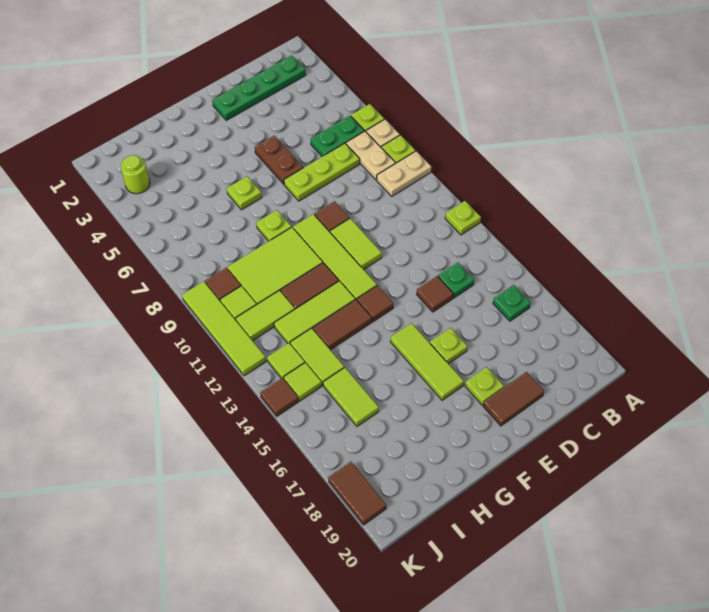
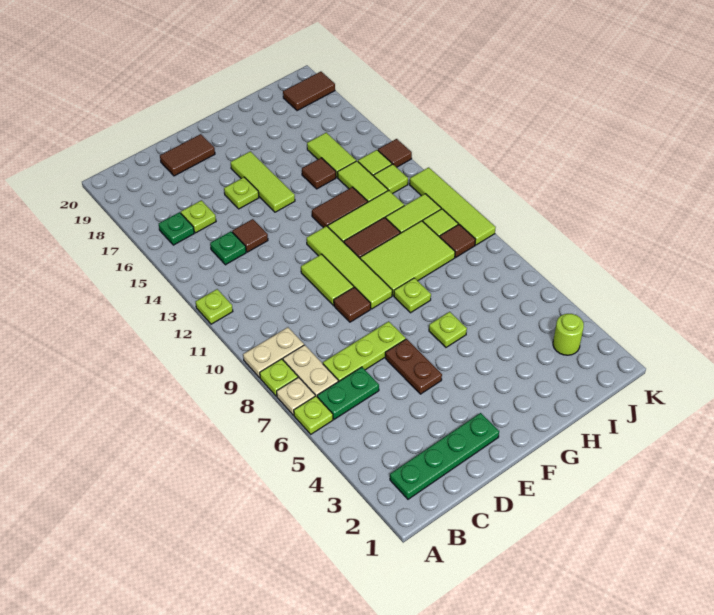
lime 1x1 plate [465,367,504,405] -> lime 1x1 plate moved to [181,200,216,233]
brown 1x1 tile [357,285,394,322] -> brown 1x1 tile moved to [302,158,336,189]
brown 1x2 tile [328,462,386,525] -> brown 1x2 tile turned to [283,72,335,111]

